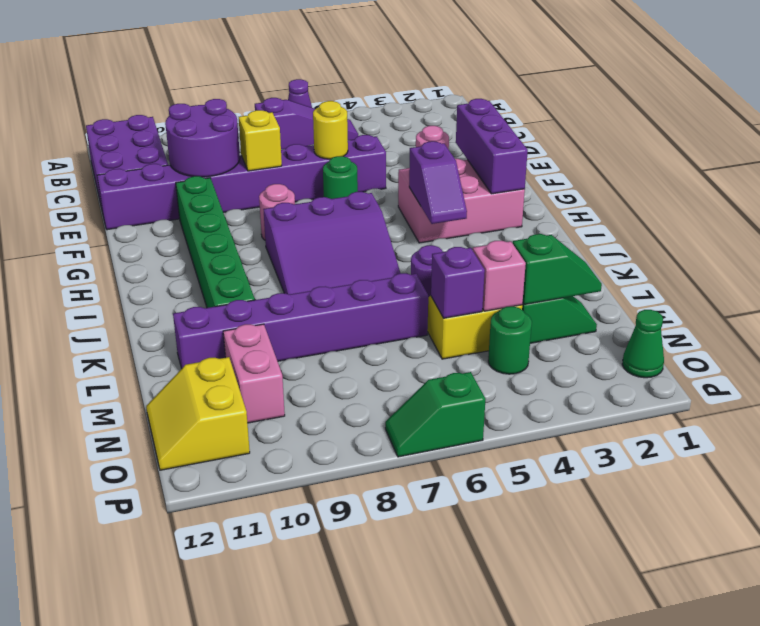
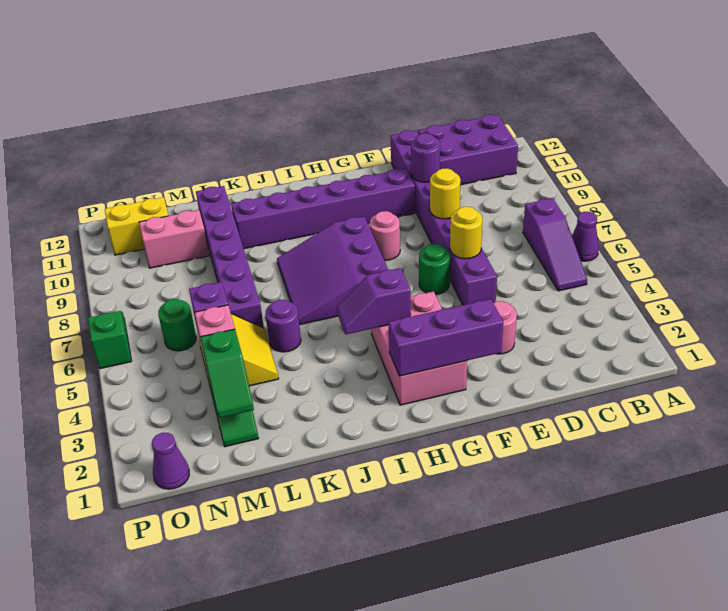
purple 2x2 round brick [165,99,240,177] -> purple 1x1 round brick [411,133,440,182]
yellow 1x1 brick [239,110,282,171] -> yellow 1x1 round brick [430,168,461,219]
green 1x6 brick [176,176,255,308] -> purple 1x6 brick [231,169,415,249]
green 1x1 round brick [488,306,532,374] -> green 1x1 round brick moved to [158,299,196,351]
green 1x1 cone [622,310,664,378] -> purple 1x1 cone [152,433,189,489]

